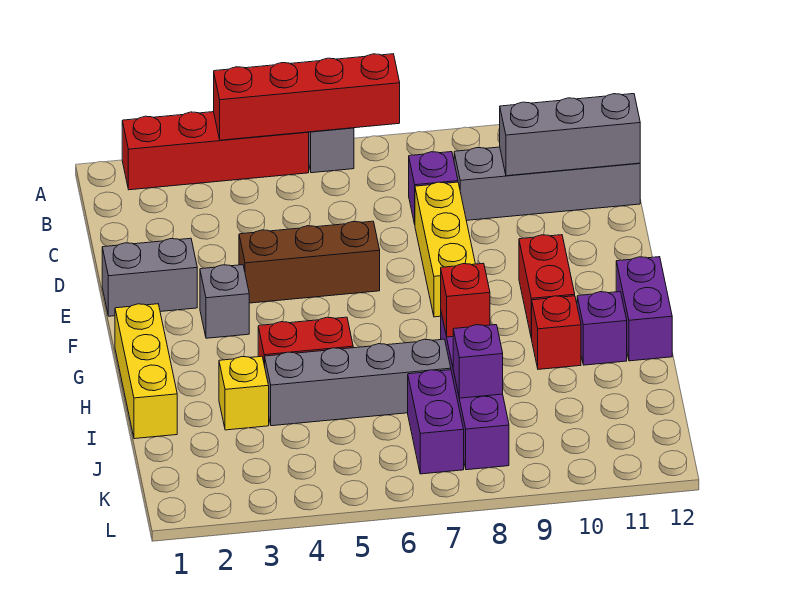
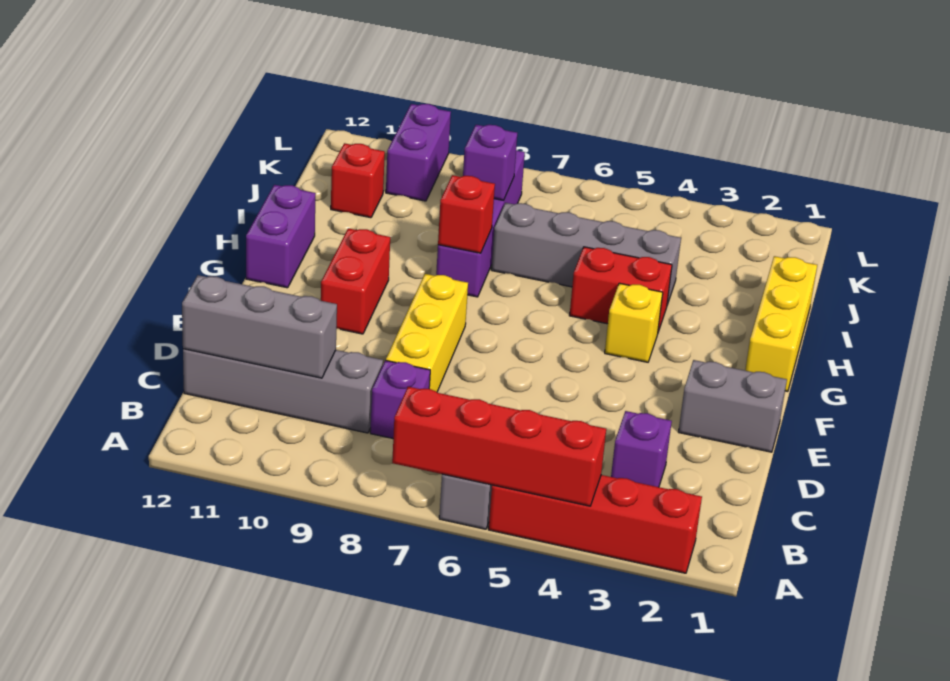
brown 1x3 brick [239,221,380,303] -> none
grey 1x1 brick [200,265,249,338] -> none
red 1x1 brick [532,296,581,369] -> red 1x1 brick moved to [331,143,385,218]
purple 1x1 brick [577,292,627,365] -> purple 1x1 brick moved to [611,411,672,487]
yellow 1x1 brick [219,356,269,430] -> yellow 1x1 brick moved to [605,283,663,362]
purple 1x2 brick [408,370,464,474] -> purple 1x2 brick moved to [386,104,451,201]

